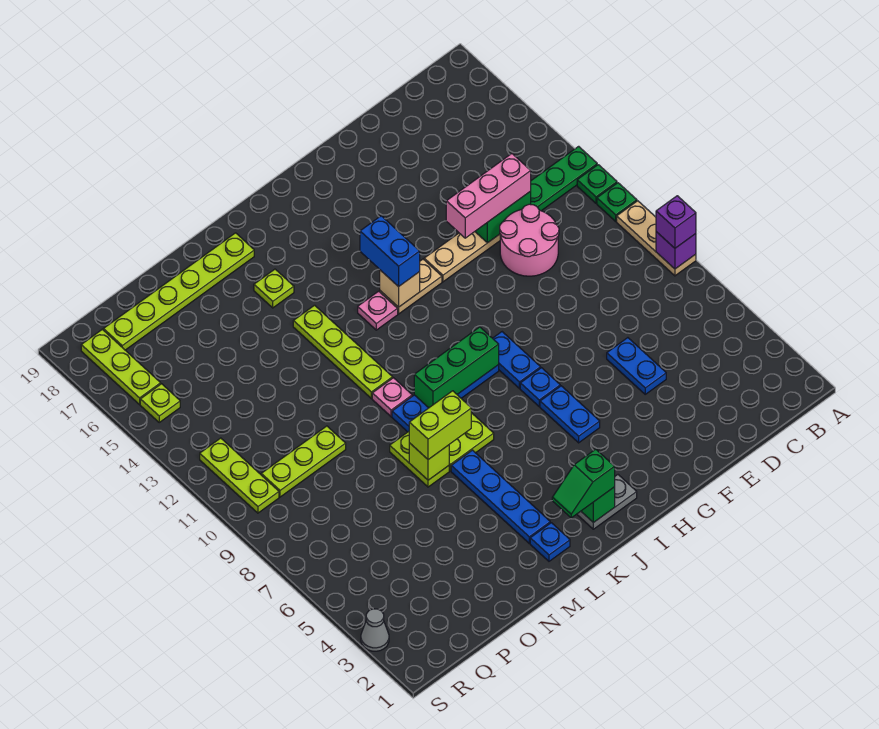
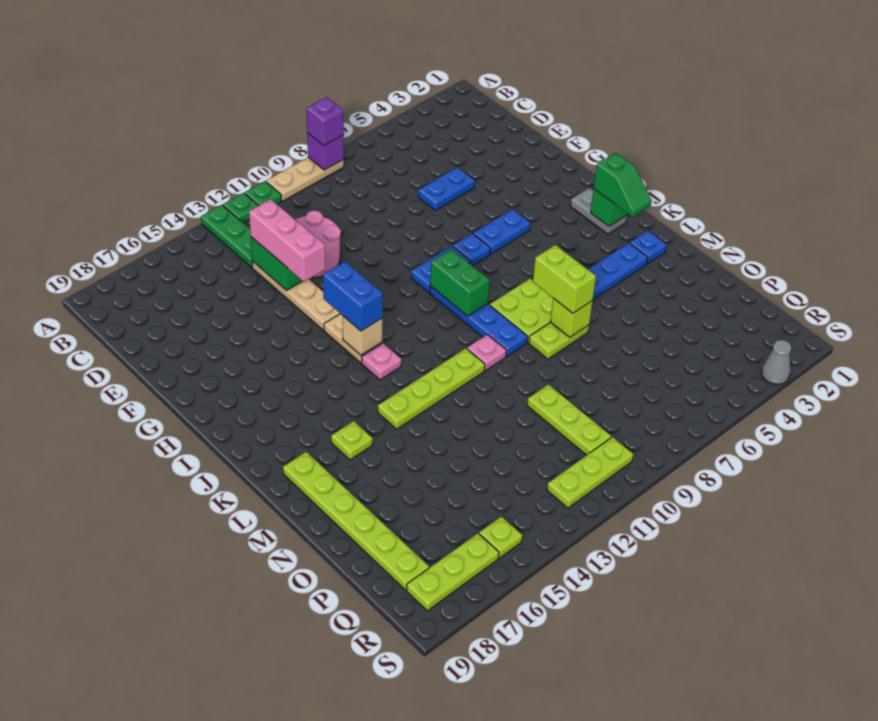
green 1x3 brick [414,327,499,408] -> green 1x2 brick [430,249,490,316]
blue 1x2 brick [360,216,420,287] -> blue 1x2 brick turned to [323,262,383,331]

